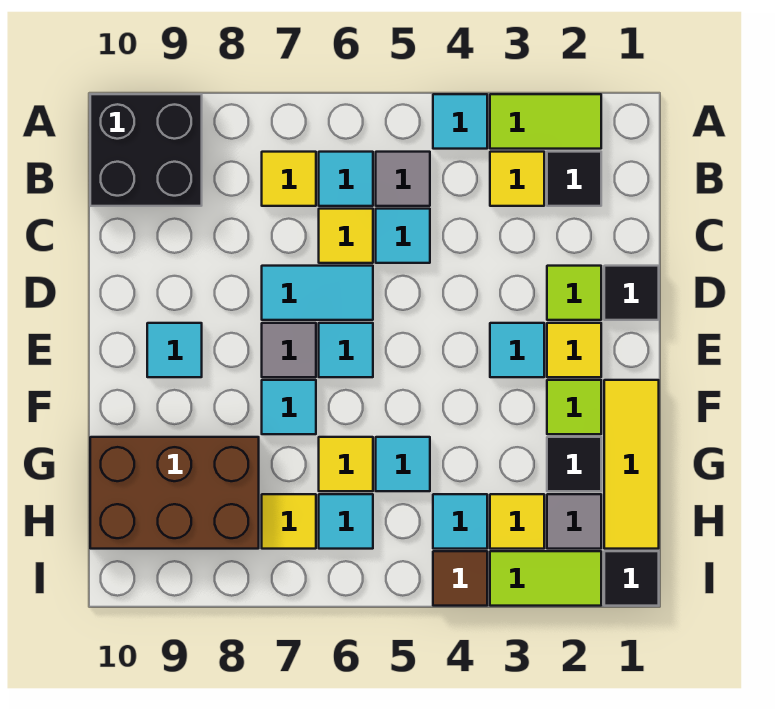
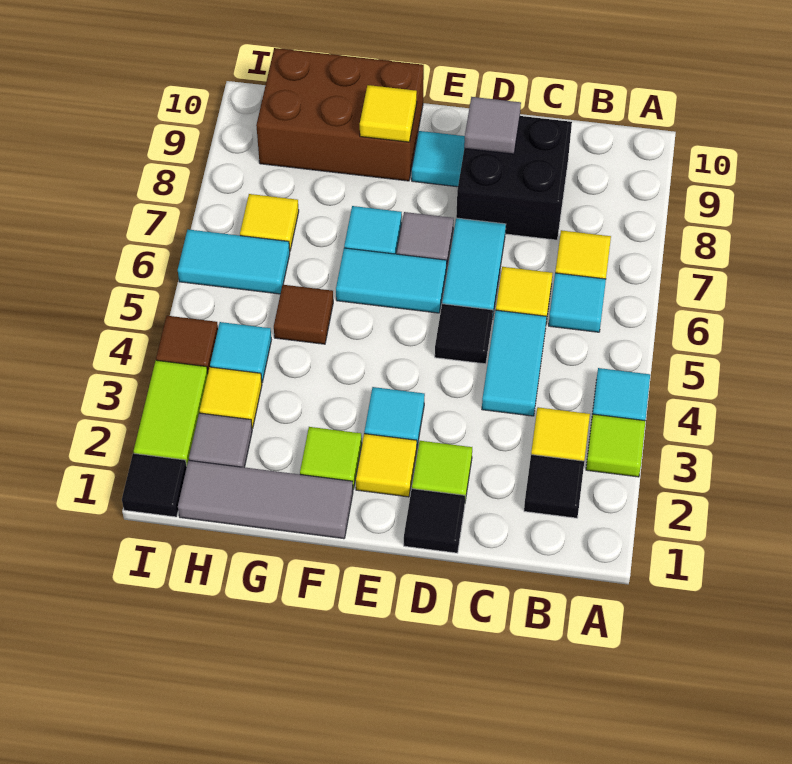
lime 1x2 tile [490,94,601,149] -> lime 1x1 tile [586,414,645,477]
black 2x2 brick [90,94,202,206] -> black 2x2 brick moved to [456,116,572,240]
grey 1x1 tile [376,152,430,206] -> grey 1x1 tile moved to [464,97,521,154]
cyan 1x1 tile [376,209,430,263] -> cyan 1x2 tile [482,310,547,416]
cyan 1x1 tile [319,323,373,377] -> cyan 1x2 tile [336,248,447,313]
yellow 1x3 tile [604,380,659,549] -> grey 1x3 tile [178,460,353,539]
black 1x1 tile [547,437,601,491] -> black 1x1 tile moved to [435,304,493,364]
cyan 1x1 tile [376,437,430,491] -> brown 1x1 tile [274,285,333,344]
yellow 1x1 tile [319,437,373,491] -> yellow 1x1 tile moved to [360,85,417,142]
brown 2x3 brick [90,437,259,549] -> brown 2x3 brick turned to [256,48,424,181]
cyan 1x1 tile [319,494,373,549] -> cyan 1x2 tile [178,230,290,294]

